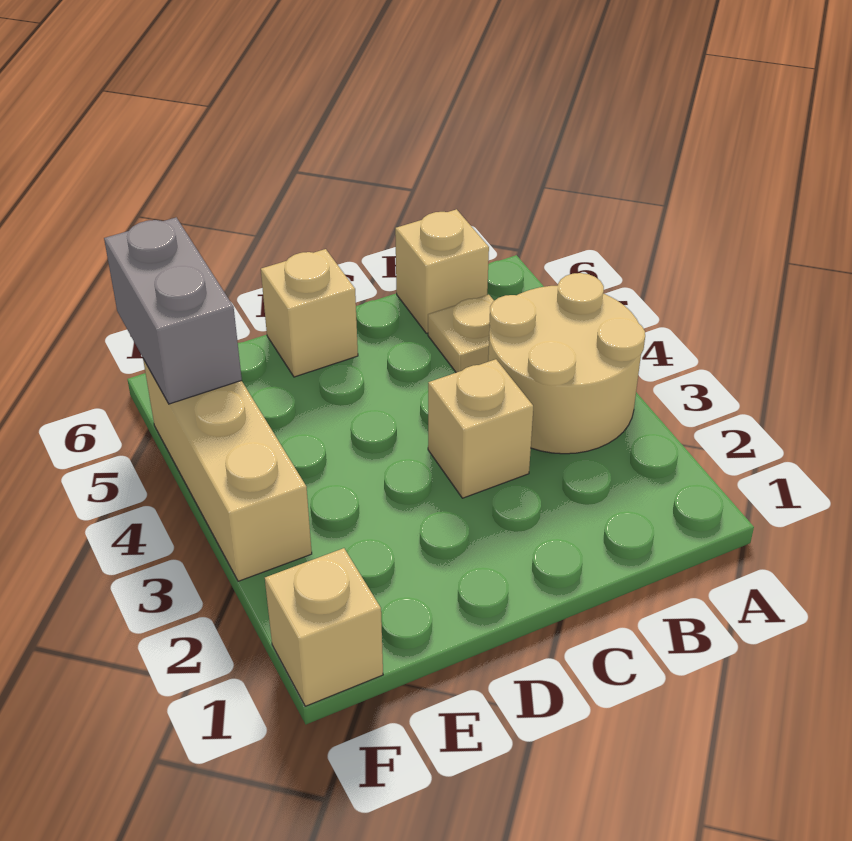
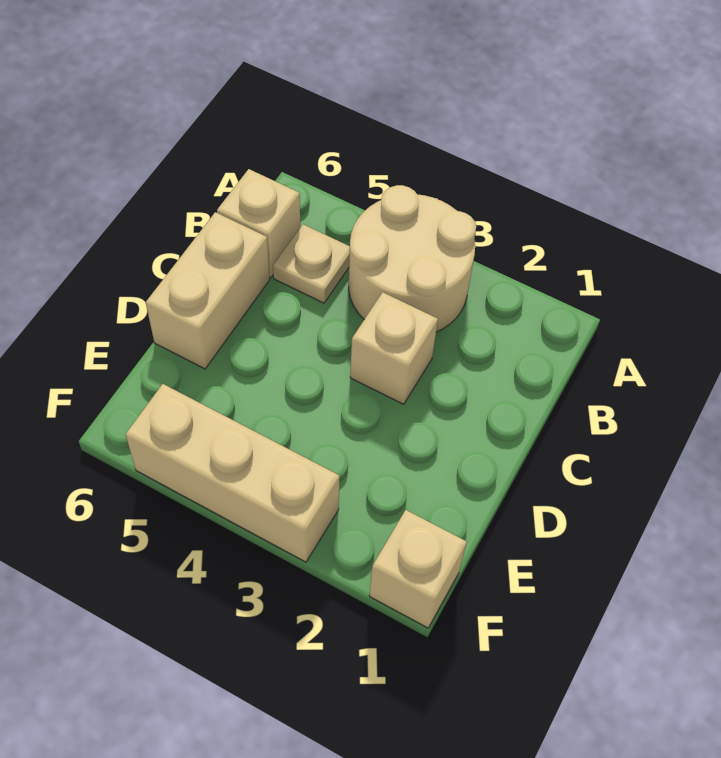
tan 1x1 brick [261,249,358,377] -> tan 1x2 brick [146,212,270,369]
grey 1x2 brick [104,217,242,404] -> none

